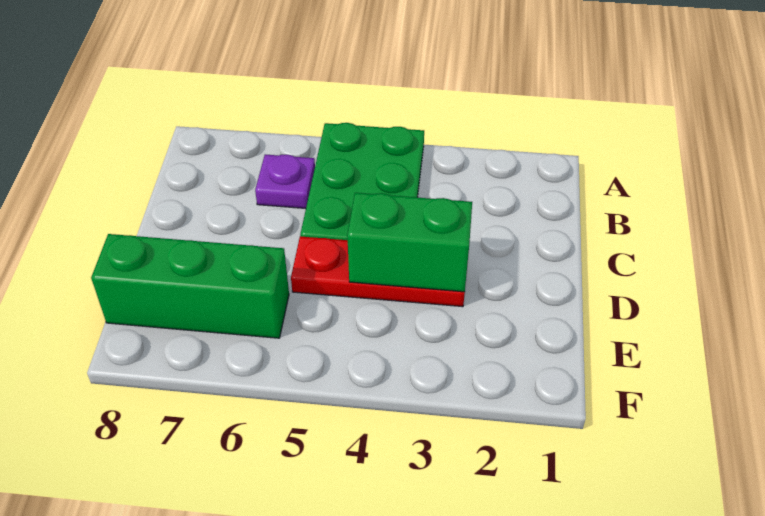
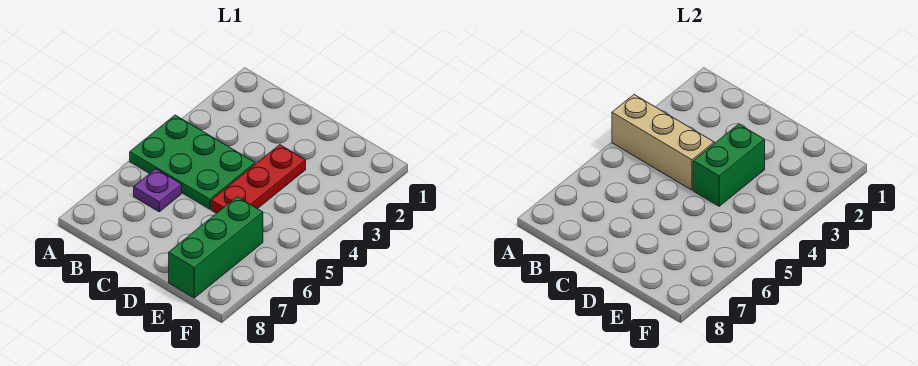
none -> tan 1x3 brick [612,95,714,190]

